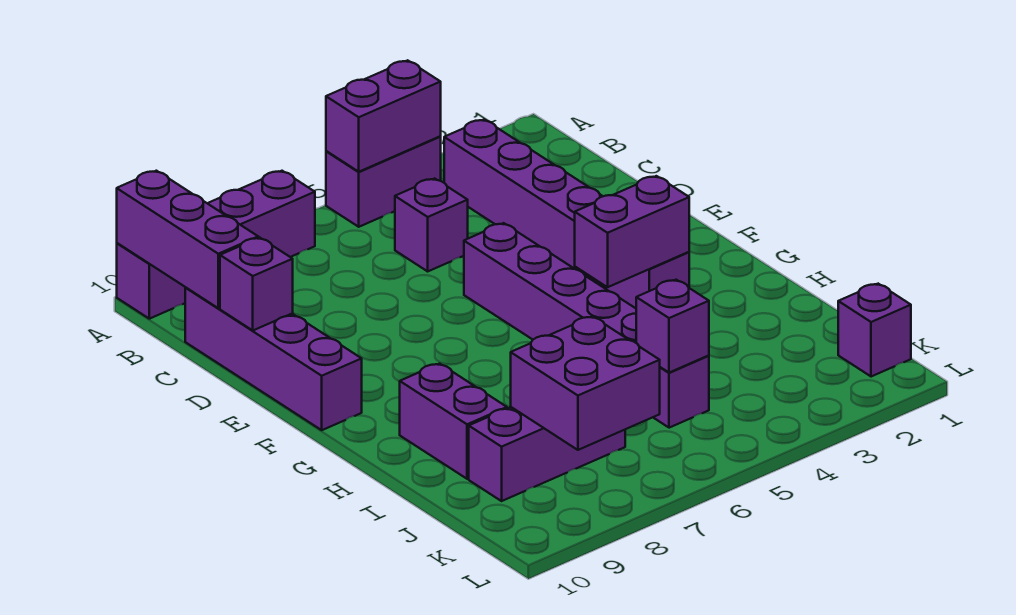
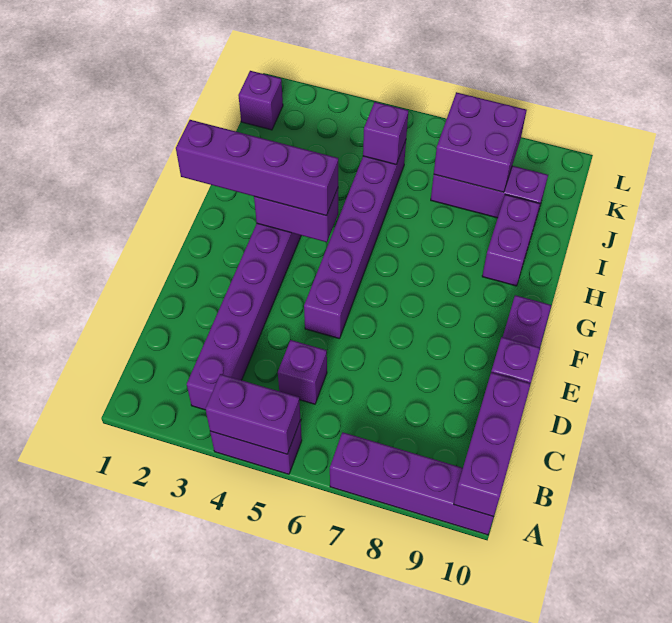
none -> purple 1x4 brick [176,120,338,216]

